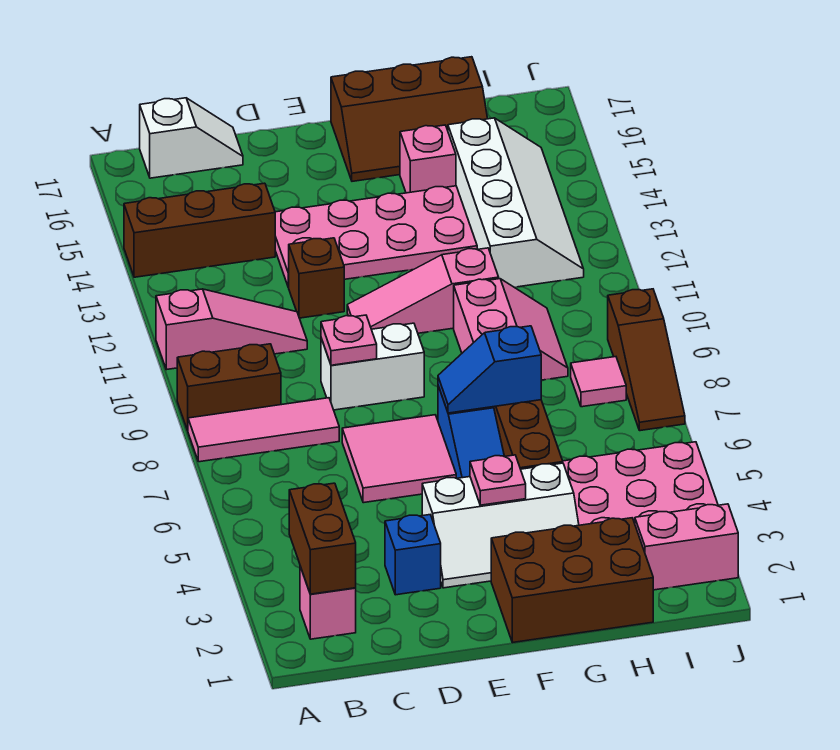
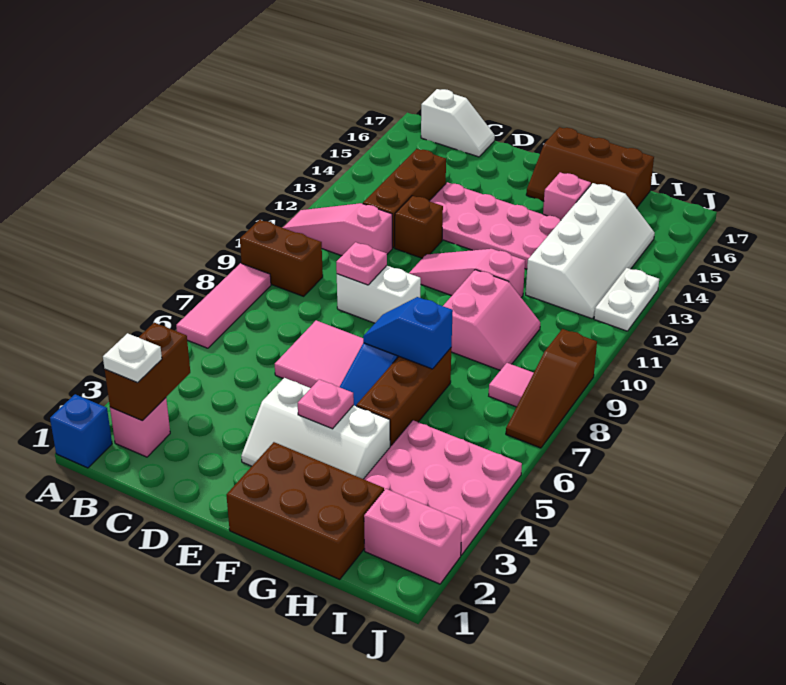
pink 1x3 tile [188,398,339,462] -> pink 1x3 tile turned to [176,263,271,348]
pink 1x3 slope [156,289,307,370] -> pink 1x3 slope turned to [283,203,392,256]
brown 1x3 brick [124,183,275,277] -> brown 1x3 brick turned to [363,149,446,248]
none -> white 1x1 plate [103,333,162,383]
blue 1x1 brick [385,515,441,595] -> blue 1x1 brick moved to [50,394,112,468]
none -> white 1x2 plate [594,268,659,331]

